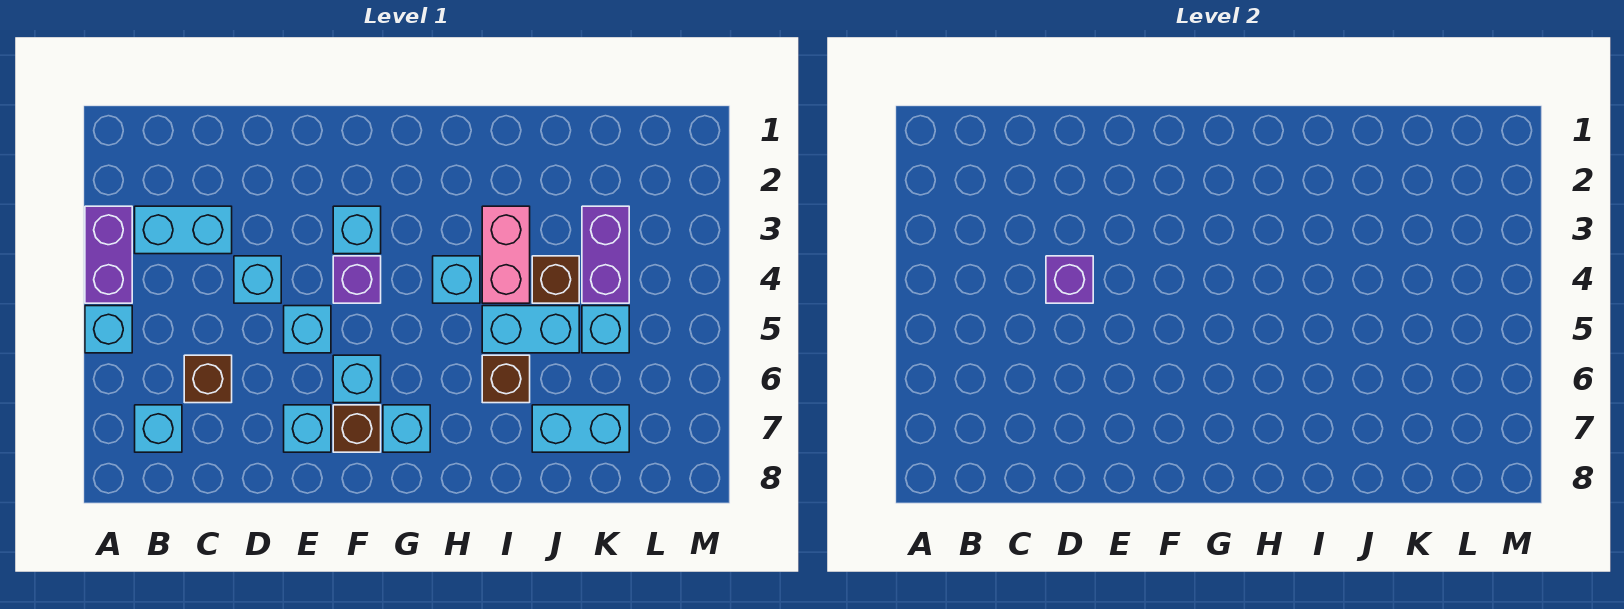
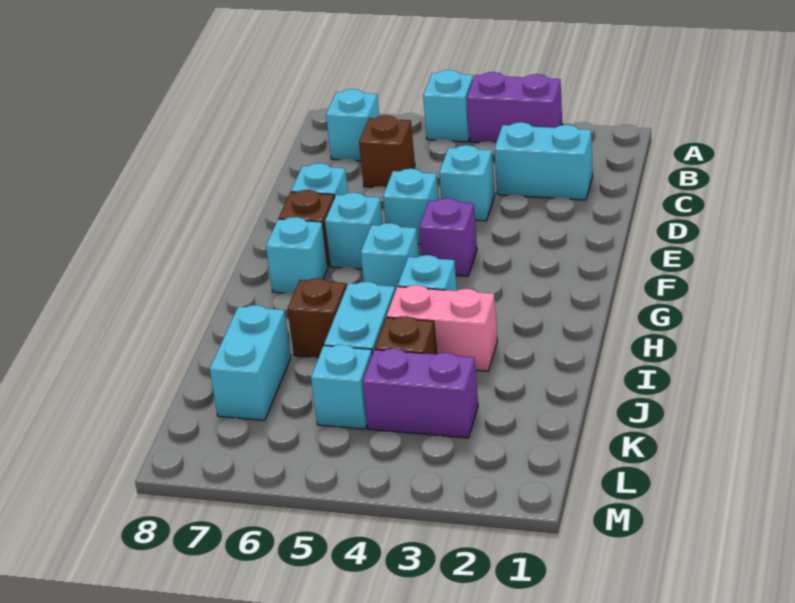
cyan 1x2 brick [135,206,232,254] -> cyan 1x2 brick turned to [494,122,593,200]
purple 1x1 brick [1046,256,1093,303] -> none
cyan 1x1 brick [333,206,381,254] -> cyan 1x1 brick moved to [361,223,419,291]

